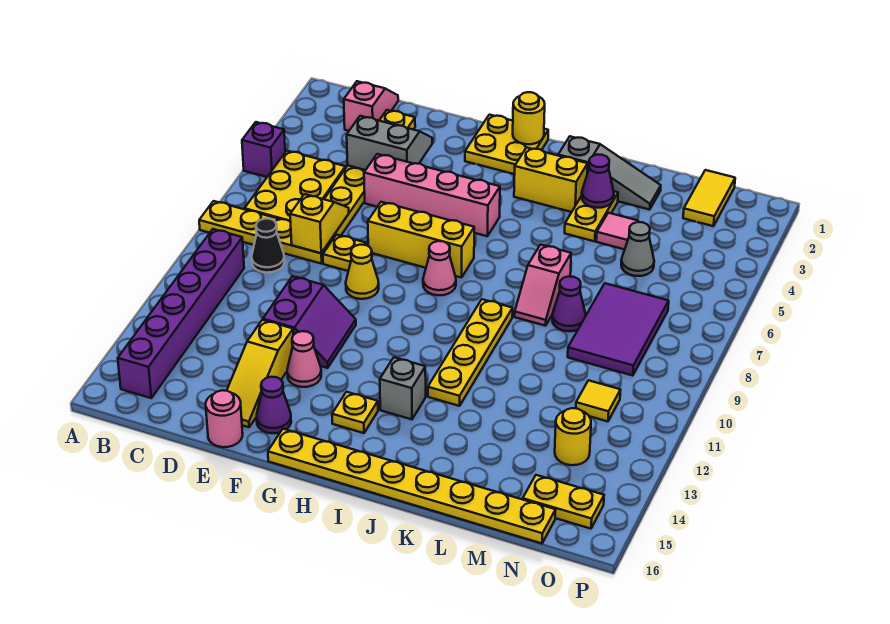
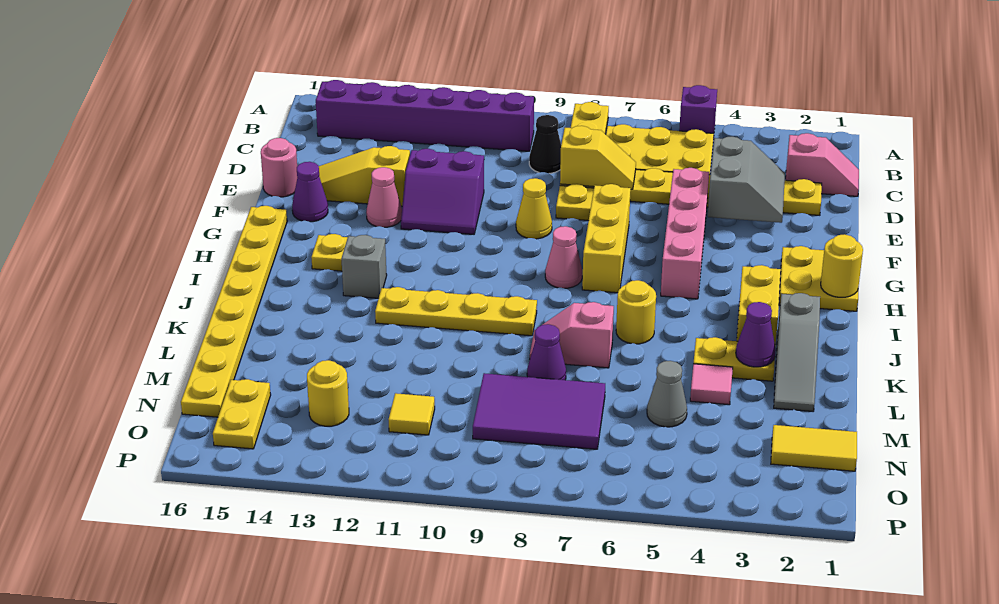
none -> yellow 1x1 round brick [616,280,656,344]

